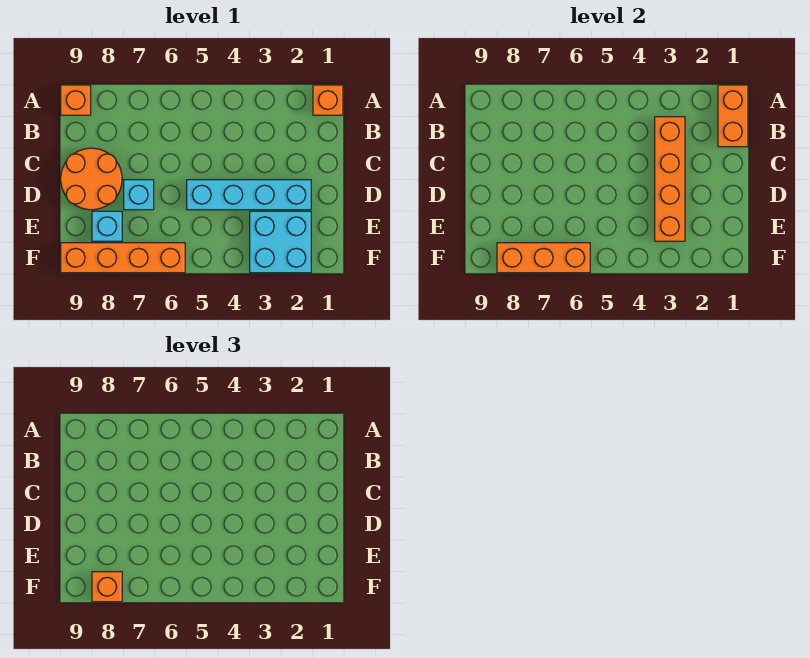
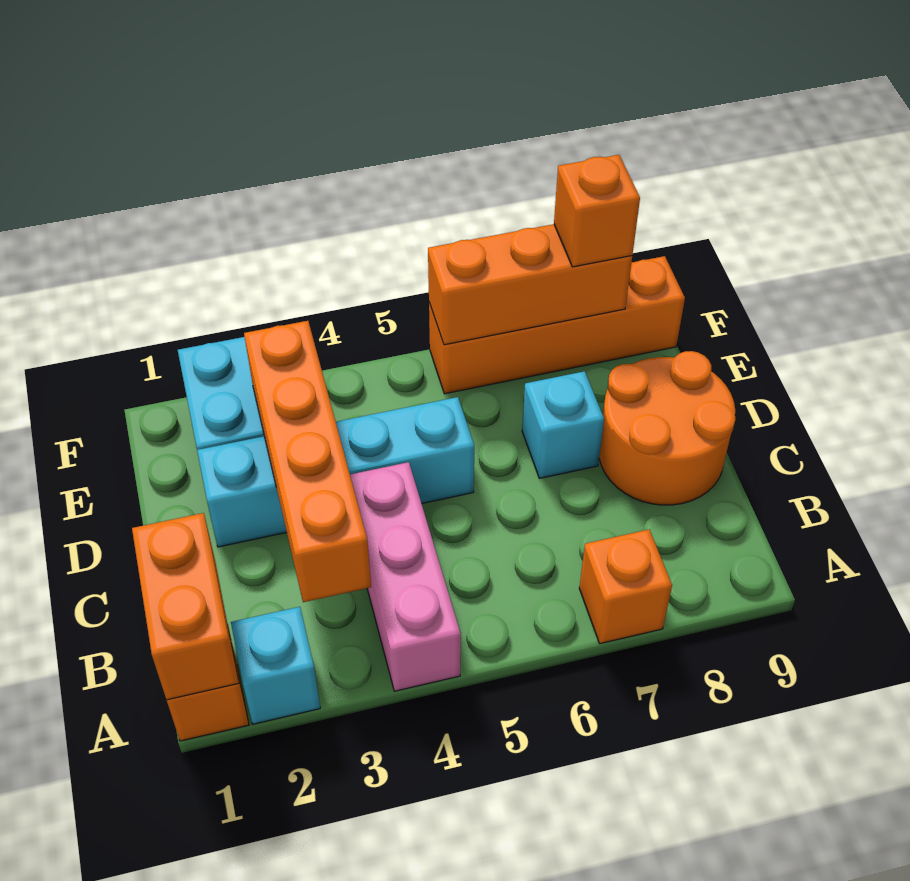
none -> pink 1x3 brick [350,462,461,691]
orange 1x1 brick [61,85,91,115] -> orange 1x1 brick moved to [579,530,672,644]
cyan 1x1 brick [92,211,122,241] -> cyan 1x1 brick moved to [231,607,320,724]

